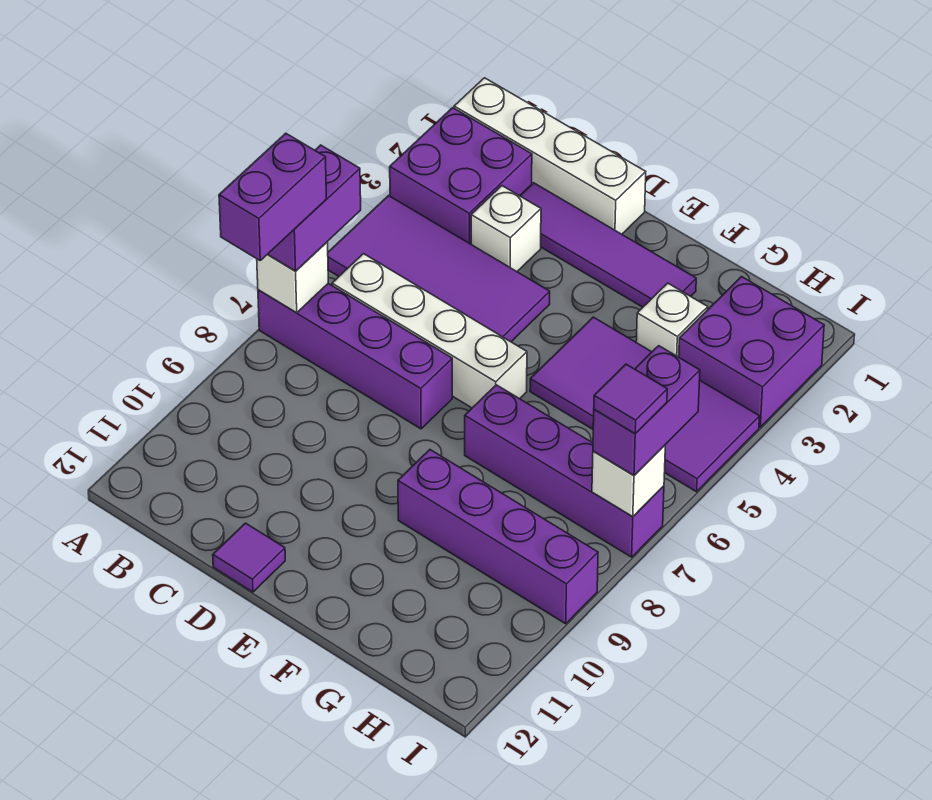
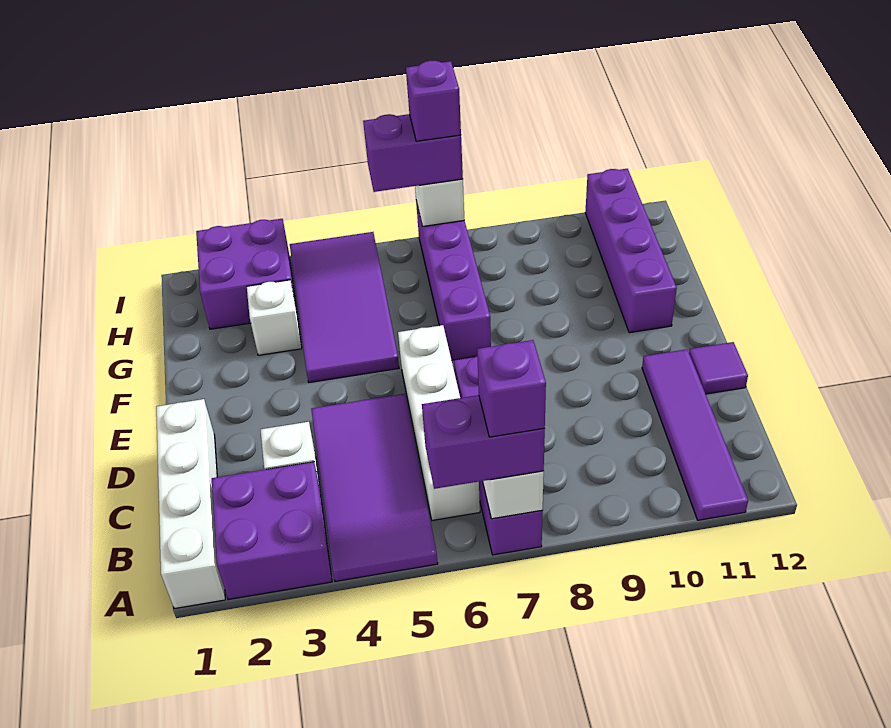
purple 1x2 brick [219,133,326,260] -> purple 1x1 brick [477,340,546,437]
purple 1x4 tile [520,183,696,307] -> purple 1x4 tile moved to [642,349,748,520]
purple 1x4 brick [398,450,598,624] -> purple 1x4 brick moved to [585,169,677,333]
purple 1x1 tile [594,364,667,434] -> purple 1x1 brick [406,61,461,141]

